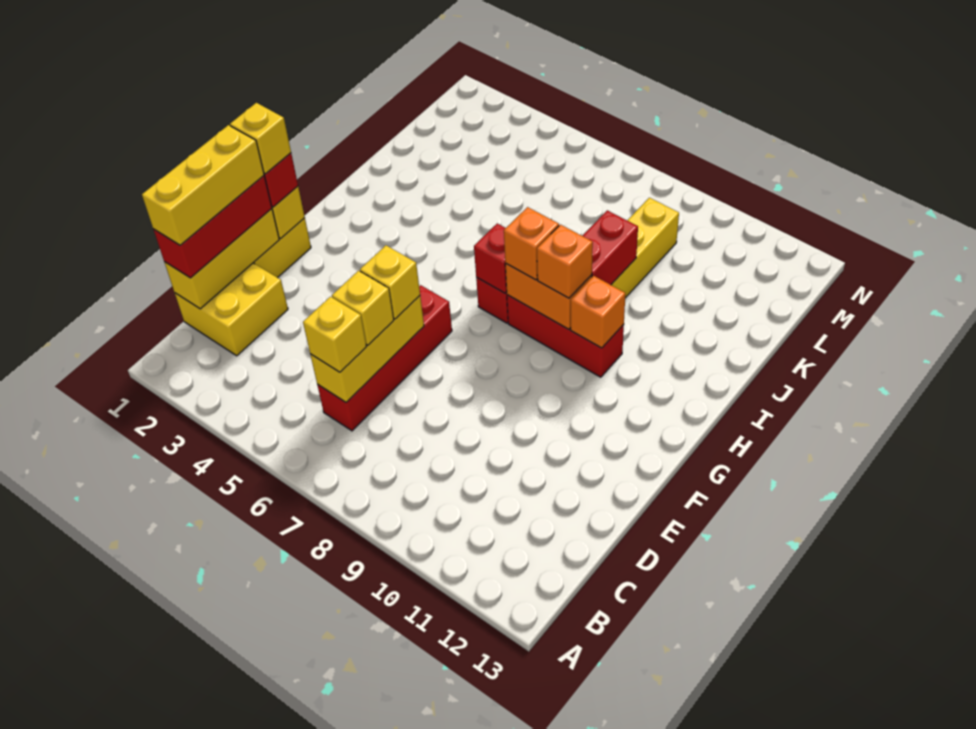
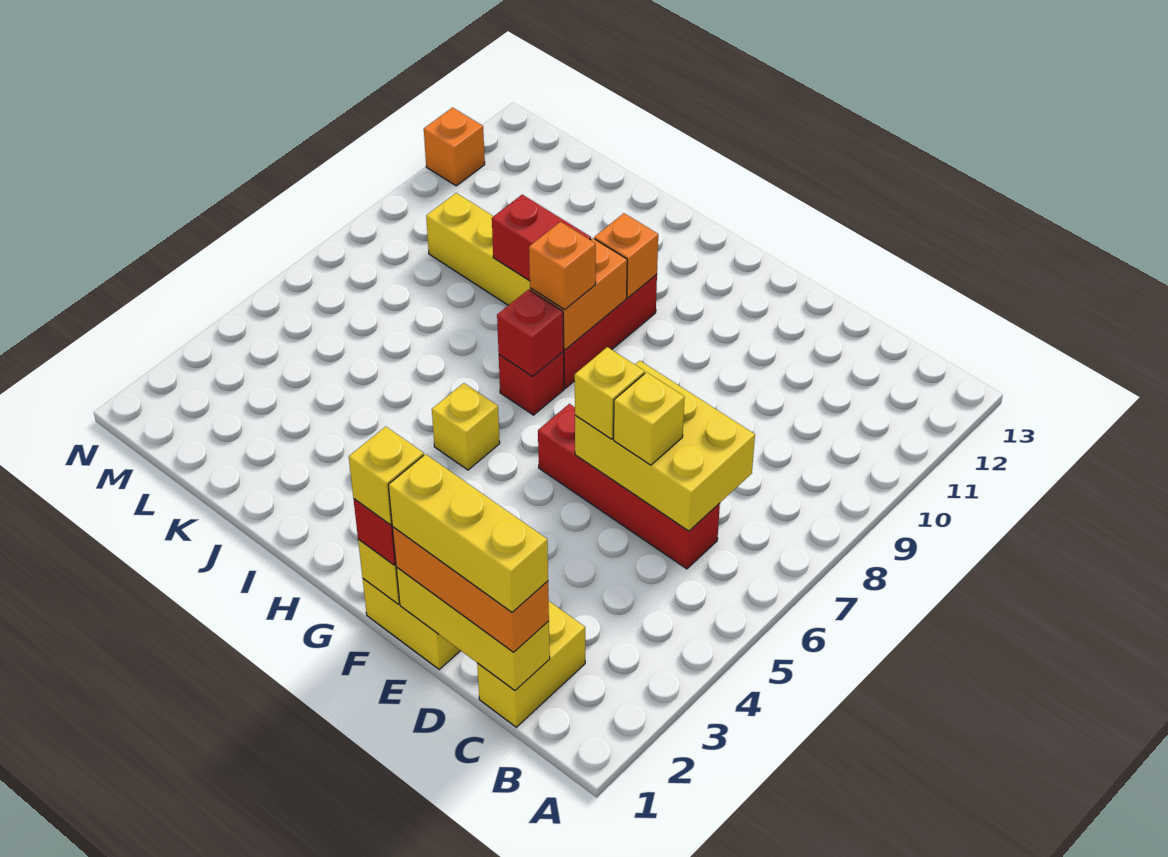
yellow 2x2 brick [175,263,288,356] -> yellow 1x2 brick [477,601,585,727]
red 1x3 brick [153,176,272,278] -> orange 1x3 brick [392,527,549,652]
yellow 1x3 brick [310,296,424,402] -> yellow 2x3 brick [575,361,755,531]
yellow 1x1 brick [303,297,366,372] -> yellow 1x1 brick moved to [432,383,500,470]
orange 1x1 brick [537,225,593,298] -> orange 1x1 brick moved to [424,108,485,186]

